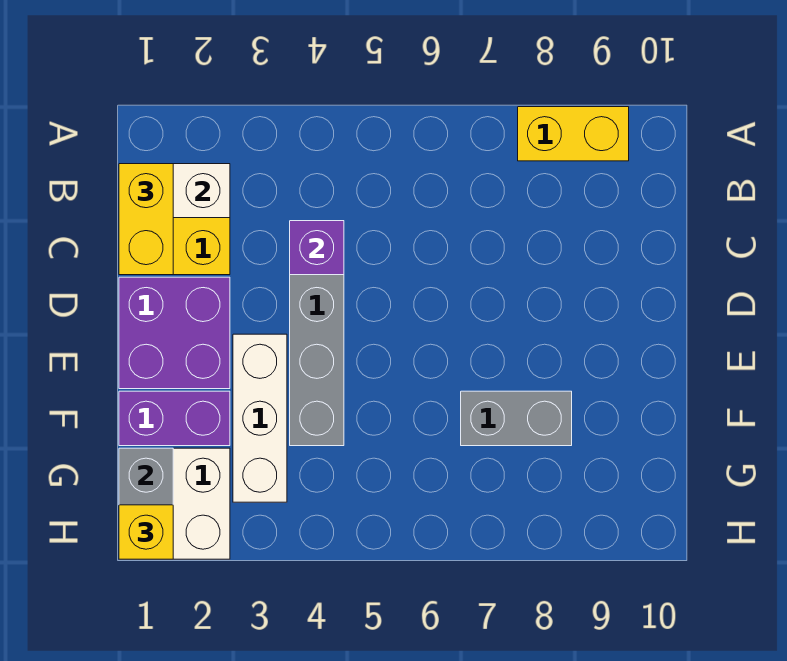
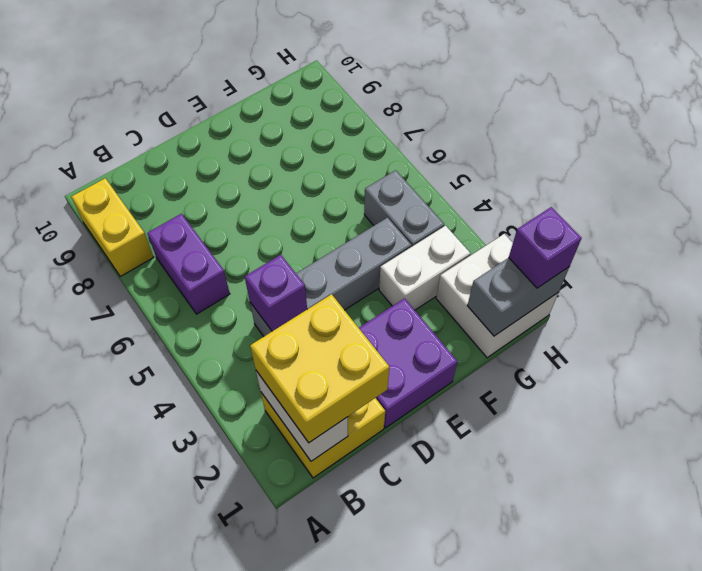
yellow 1x2 brick [119,164,173,275] -> yellow 2x2 brick [250,294,389,443]
white 1x3 brick [233,334,287,502] -> white 1x2 brick [379,226,470,310]
purple 1x2 brick [119,391,230,446] -> purple 1x2 brick moved to [147,214,230,314]
grey 1x2 brick [461,391,572,446] -> grey 1x2 brick moved to [364,170,444,247]
yellow 1x1 brick [119,505,173,559] -> purple 1x1 brick [509,207,582,288]

